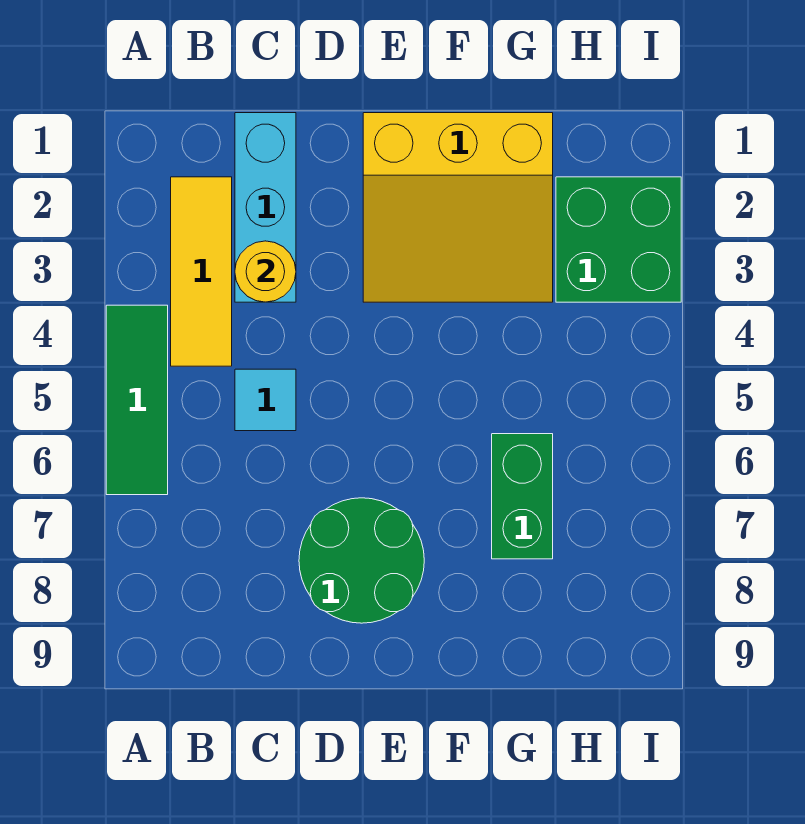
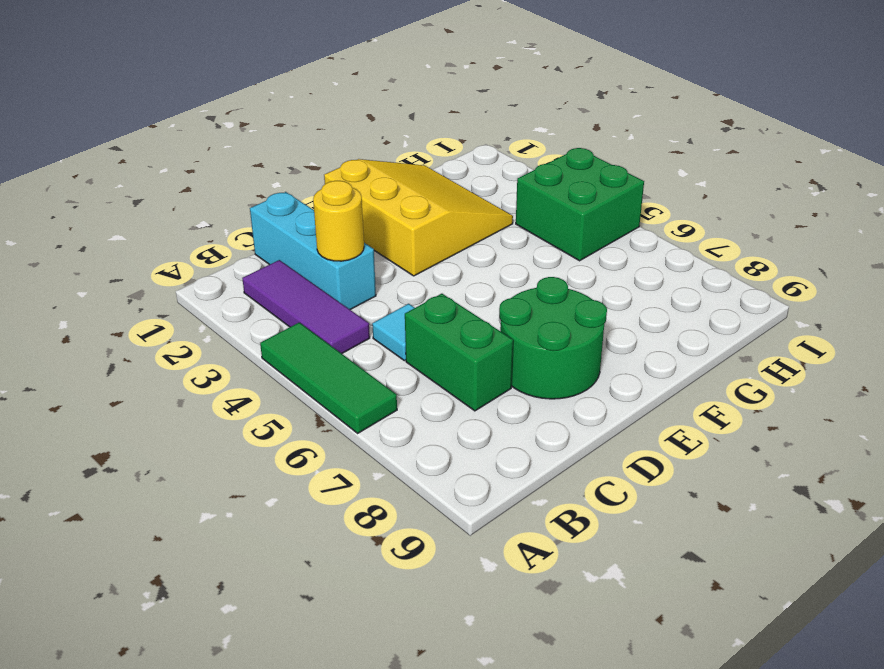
yellow 1x3 tile [171,177,232,366] -> purple 1x3 tile [242,260,370,354]
yellow 3x3 slope [363,113,553,302] -> yellow 3x3 slope turned to [324,159,513,276]
green 1x2 brick [492,434,553,559] -> green 1x2 brick moved to [405,294,513,411]
green 2x2 brick [556,177,681,302] -> green 2x2 brick moved to [516,148,644,261]

